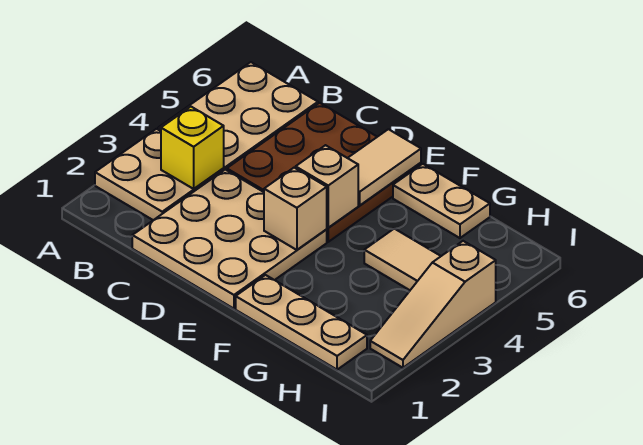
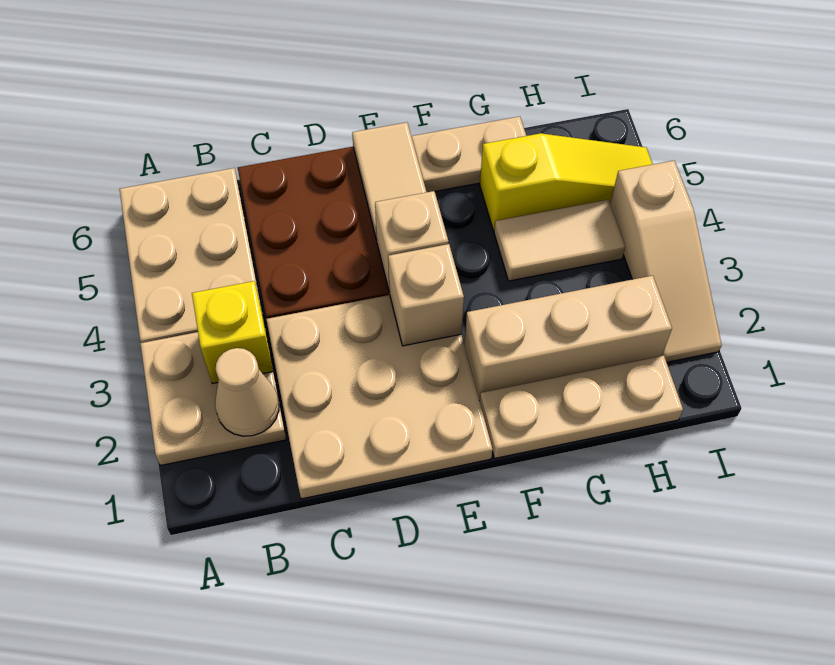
none -> tan 1x1 cone [215,348,279,436]
none -> tan 1x3 brick [464,276,672,400]
none -> yellow 1x3 slope [480,133,653,231]

